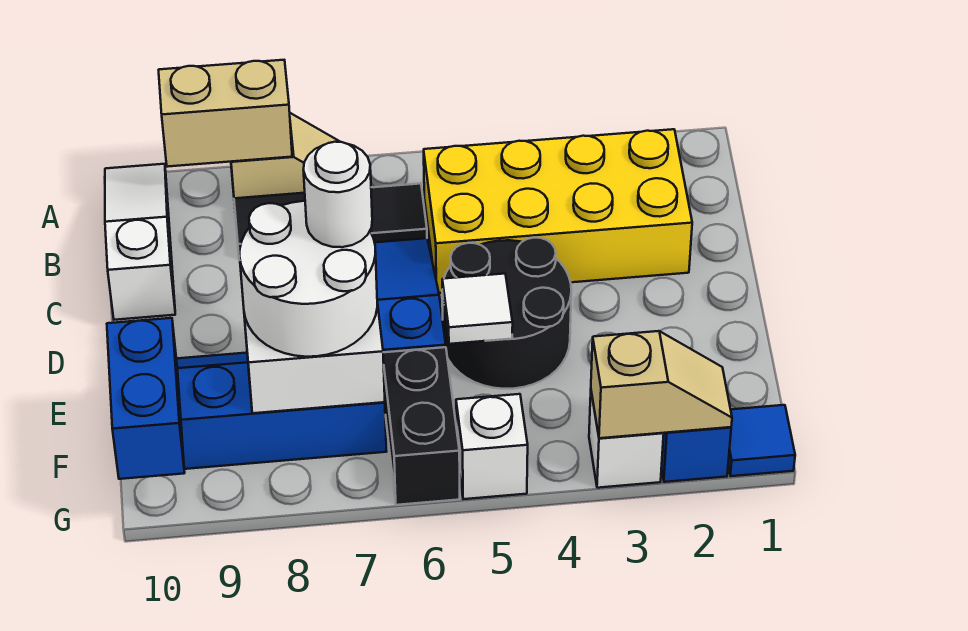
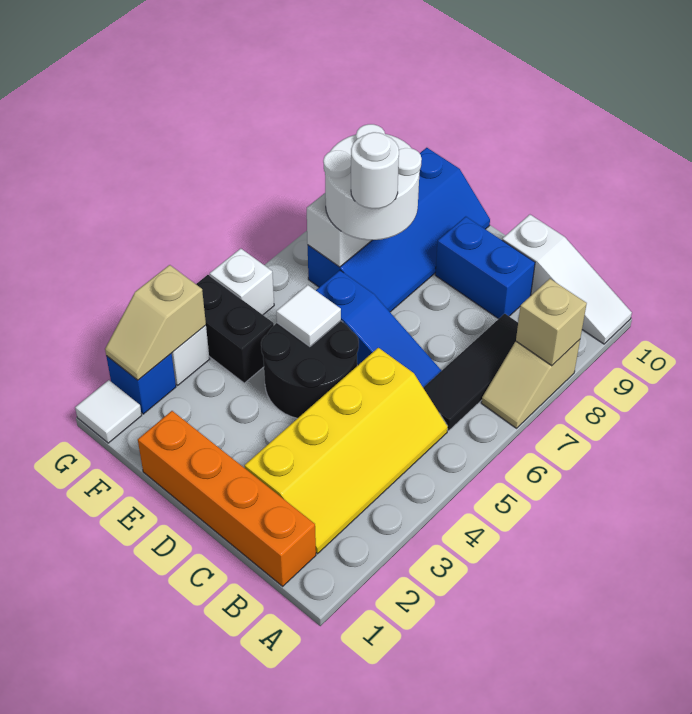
tan 1x2 brick [159,60,292,167] -> tan 1x1 brick [516,279,587,366]
none -> orange 1x4 brick [138,411,316,586]
yellow 2x4 brick [424,129,692,293] -> yellow 2x4 slope [245,348,448,554]
black 1x2 brick [383,347,460,505] -> black 1x2 brick moved to [196,275,274,383]
blue 1x2 brick [107,318,185,479] -> blue 1x2 brick moved to [435,217,535,319]
blue 1x1 tile [728,405,795,476] -> white 1x1 tile [75,380,142,443]

